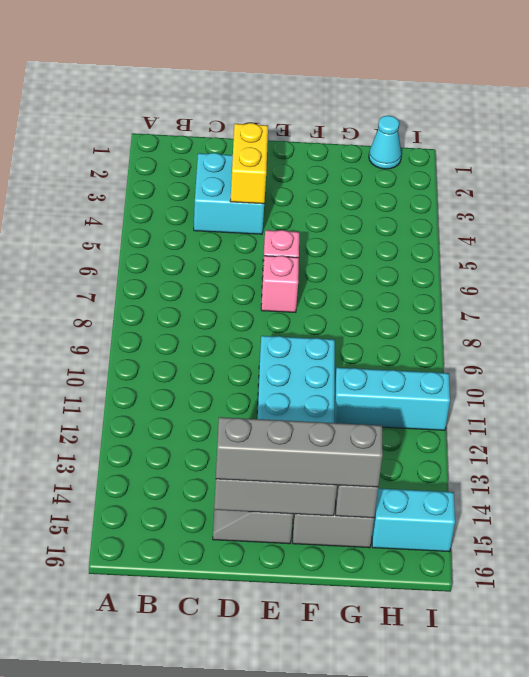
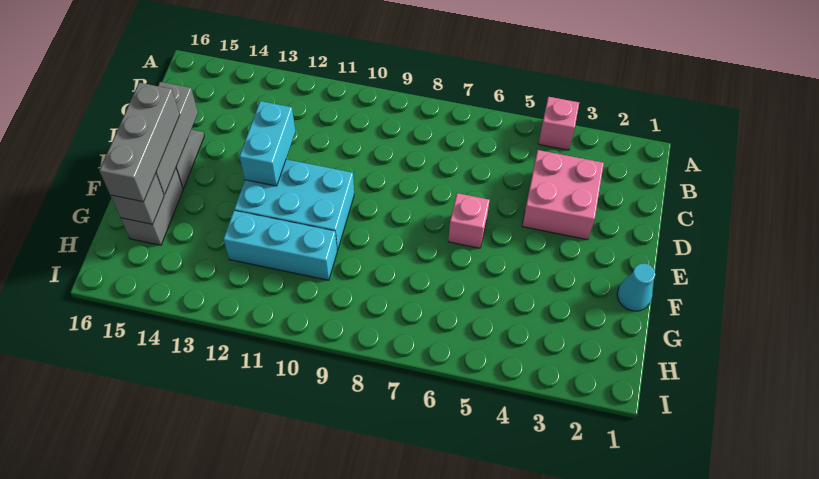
cyan 2x2 brick [194,153,264,234] -> pink 2x2 brick [522,150,604,240]
yellow 1x2 brick [230,123,268,204] -> none
grey 1x4 brick [216,417,383,487] -> grey 1x3 brick [99,83,180,202]
pink 1x1 brick [261,256,299,312] -> pink 1x1 brick moved to [538,97,579,150]
cyan 1x3 brick [334,368,450,430] -> cyan 1x3 brick turned to [223,211,337,280]
cyan 1x1 cone [369,116,402,169] -> cyan 1x1 cone moved to [617,264,655,311]
cyan 1x2 brick [372,488,455,552] -> cyan 1x2 brick moved to [239,101,295,186]

